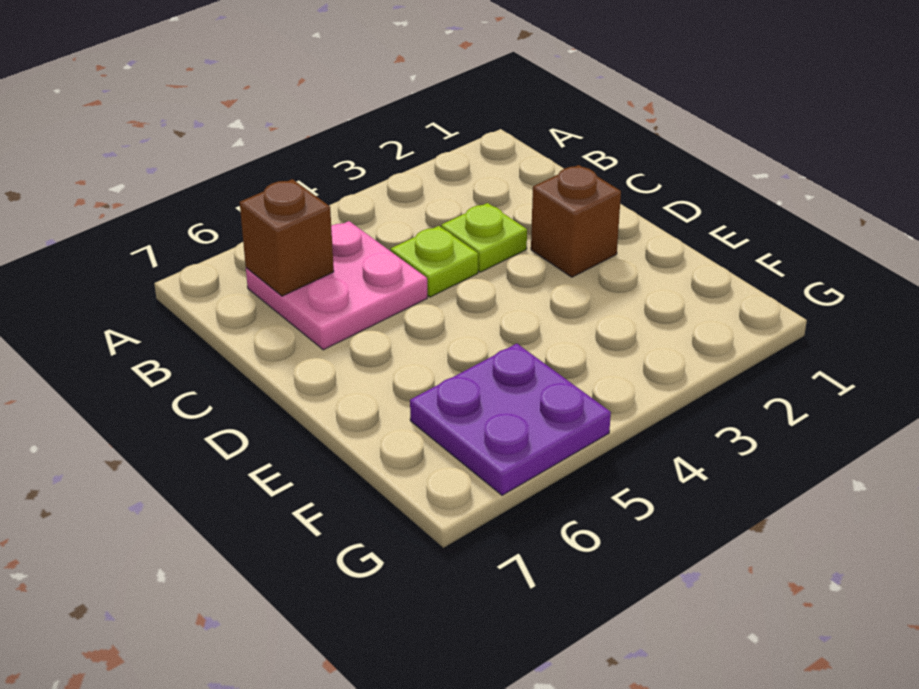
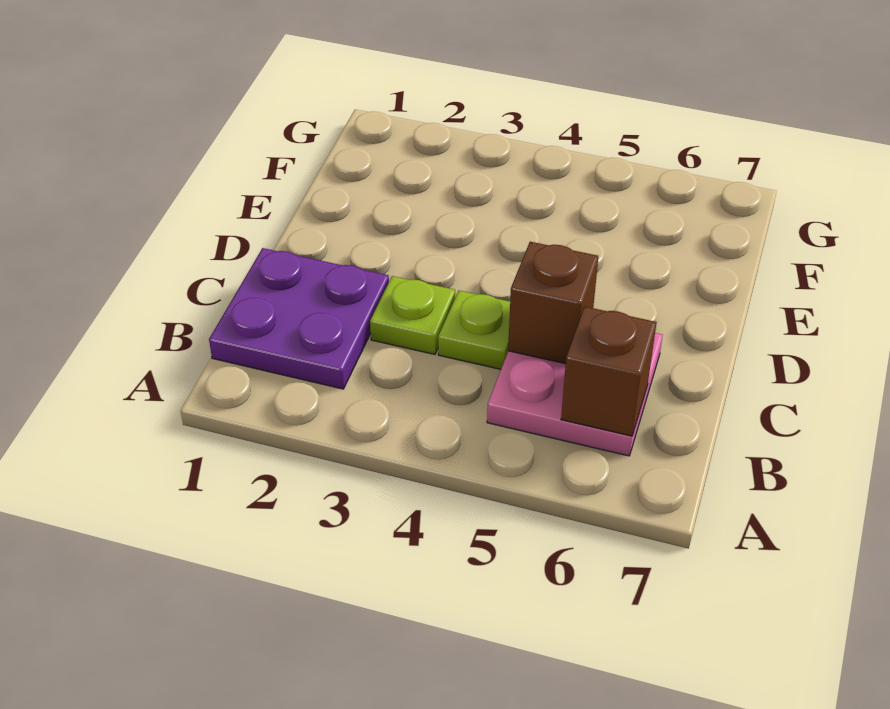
brown 1x1 brick [531,165,621,277] -> brown 1x1 brick moved to [508,242,598,364]
purple 2x2 plate [410,344,611,495] -> purple 2x2 plate moved to [209,248,389,389]

